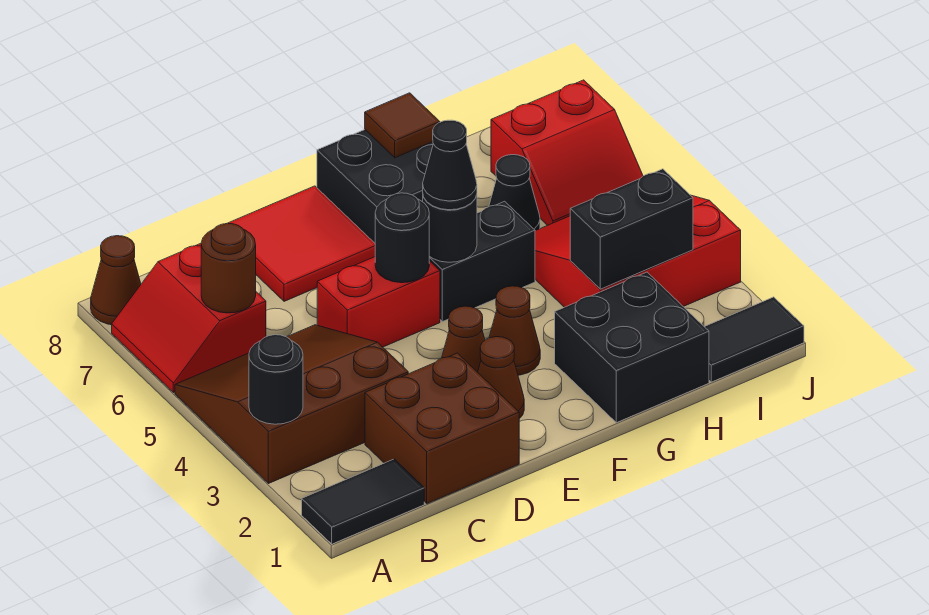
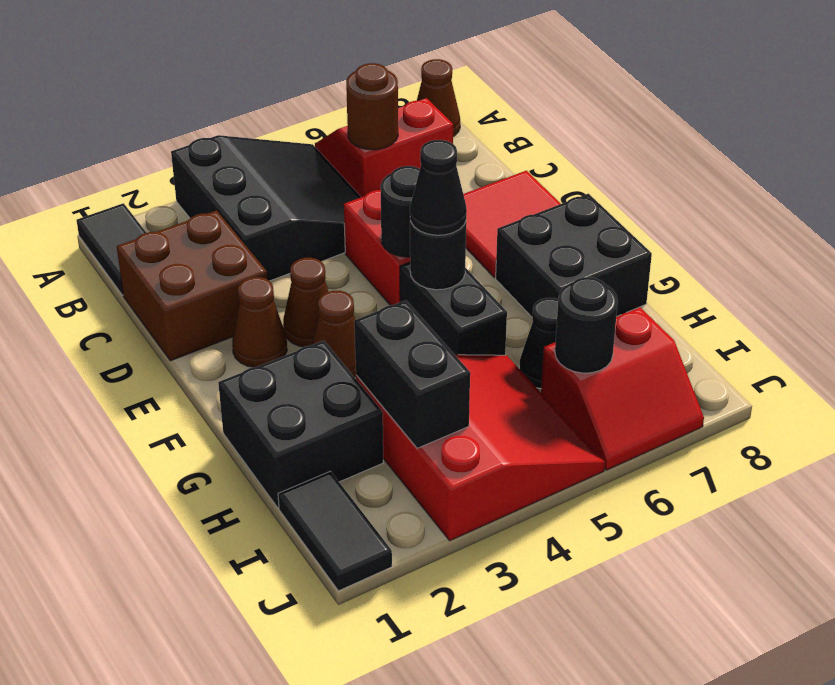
brown 3x3 slope [175,325,408,484] -> black 3x3 slope [171,135,361,281]
black 1x1 round brick [249,335,303,424] -> black 1x1 round brick moved to [555,277,618,373]
brown 1x1 tile [365,93,440,158] -> none
red 2x2 slope [491,80,643,225] -> red 2x2 slope turned to [541,307,704,470]

